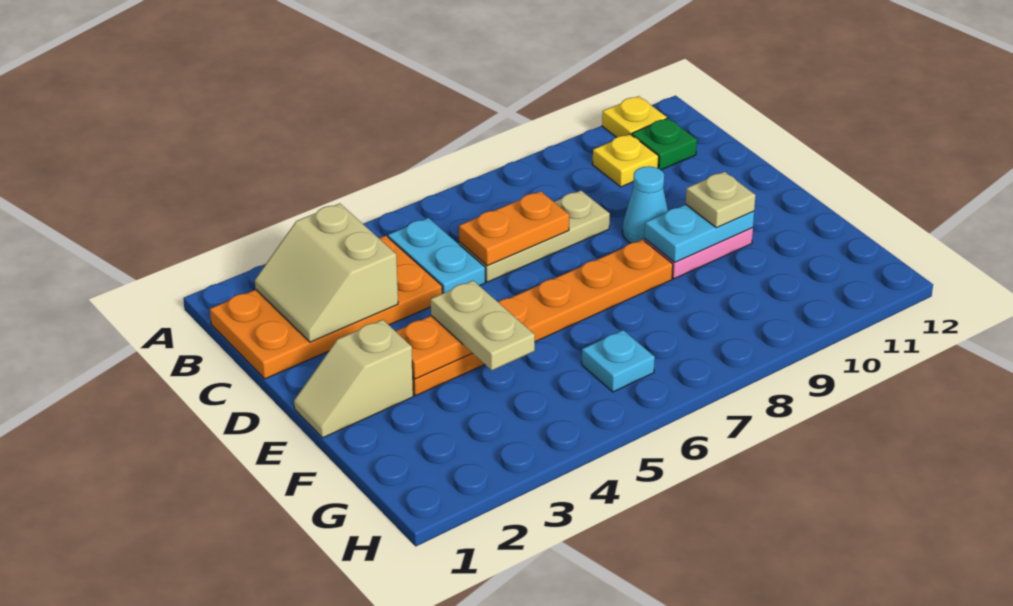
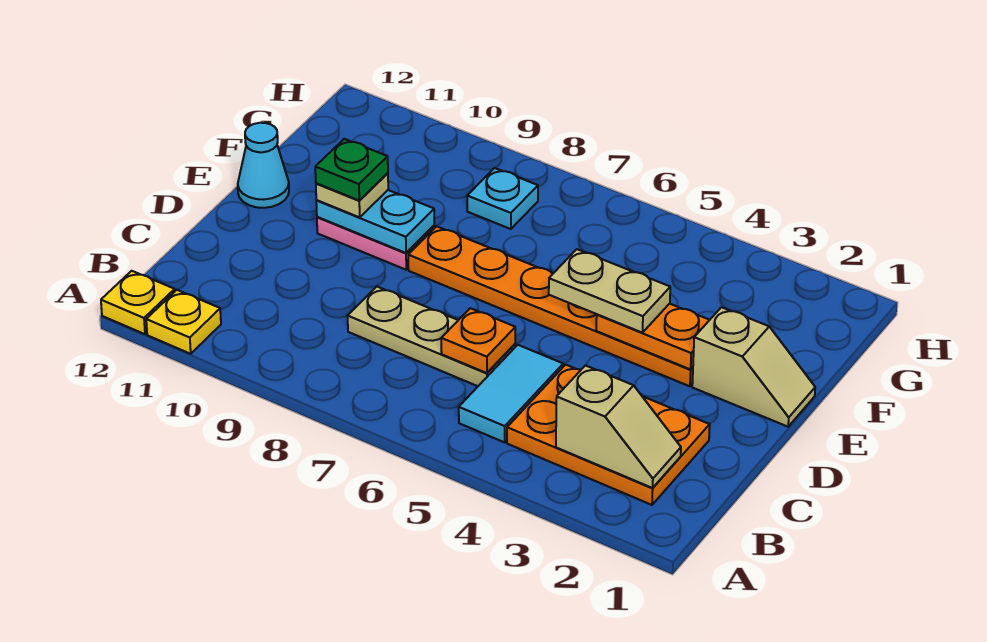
orange 2x4 plate [210,236,442,379] -> orange 2x3 plate [507,365,710,505]
tan 2x2 slope [255,204,398,342] -> tan 1x2 slope [556,366,681,488]
cyan 1x2 plate [388,218,485,293] -> cyan 1x2 tile [459,345,563,442]
yellow 1x1 plate [593,134,659,187] -> yellow 1x1 plate moved to [101,271,175,334]
green 1x1 plate [632,118,697,170] -> green 1x1 plate moved to [315,139,388,201]
orange 1x2 plate [459,191,569,266] -> orange 1x1 plate [441,308,515,373]
cyan 1x1 cone [622,166,668,243] -> cyan 1x1 cone moved to [238,123,289,208]
tan 1x2 plate [431,281,535,370] -> tan 1x2 plate turned to [549,249,670,333]
cyan 1x1 plate [582,330,655,392] -> cyan 1x1 plate moved to [467,168,538,229]

